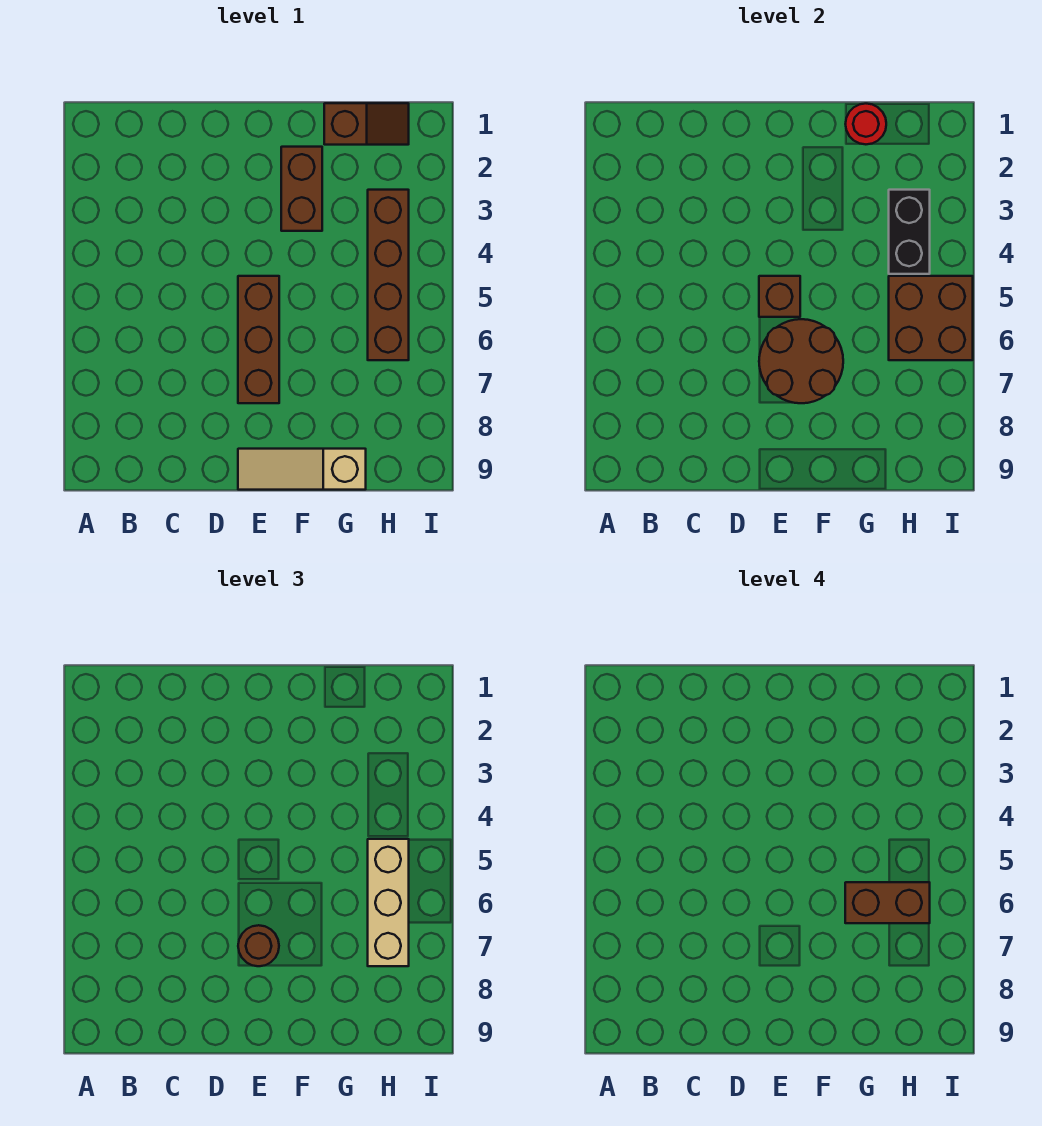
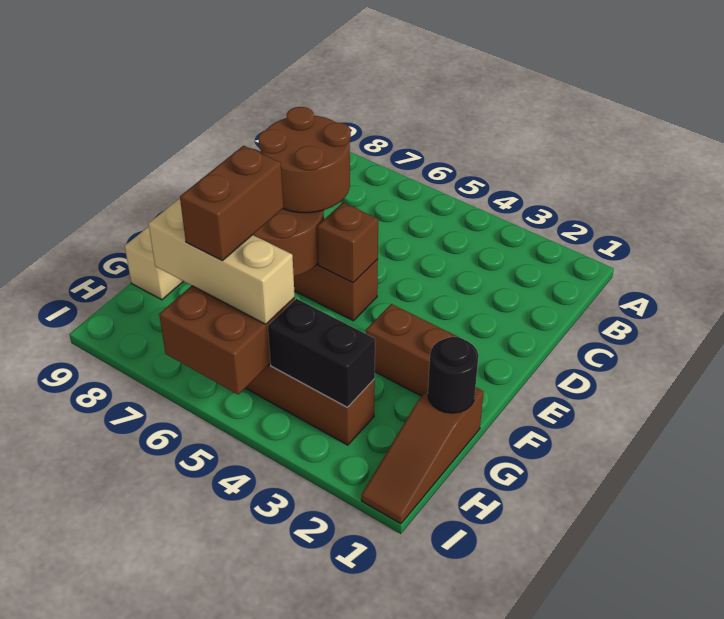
brown 1x1 round brick [238,925,279,966] -> brown 2x2 round brick [258,107,351,213]
brown 1x2 slope [324,103,409,145] -> brown 1x3 slope [361,388,484,524]
red 1x1 round brick [846,104,886,144] -> black 1x1 round brick [428,337,479,413]

